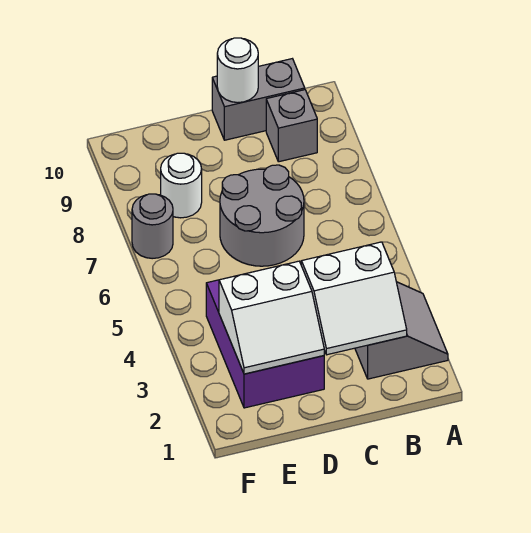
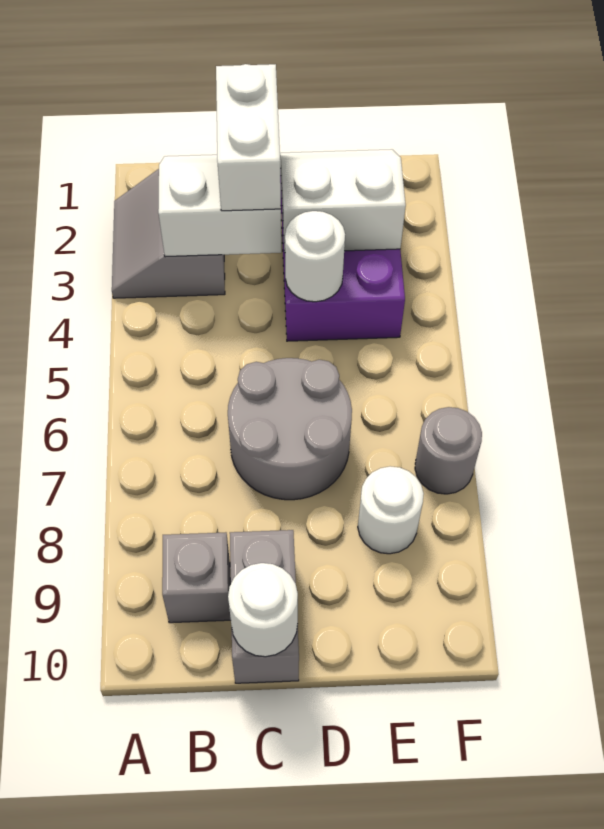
grey 1x2 brick [212,59,305,140] -> grey 1x2 brick turned to [230,530,299,683]
none -> white 1x2 brick [216,64,281,211]
none -> white 1x1 round brick [285,211,345,302]

